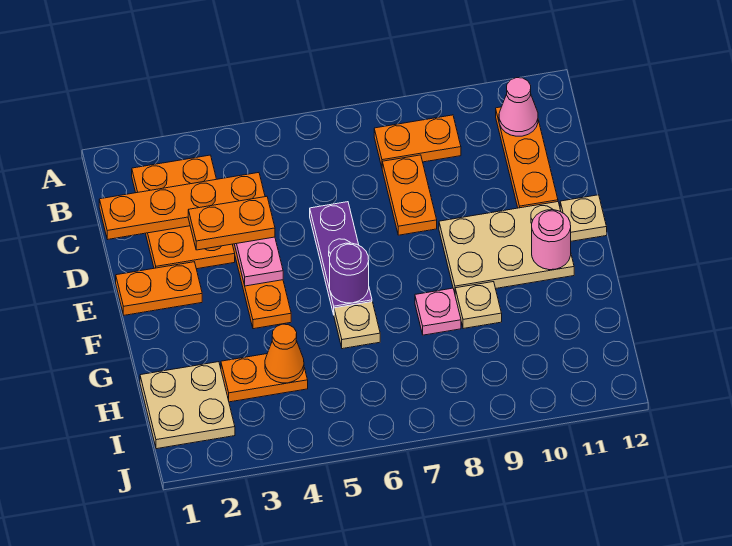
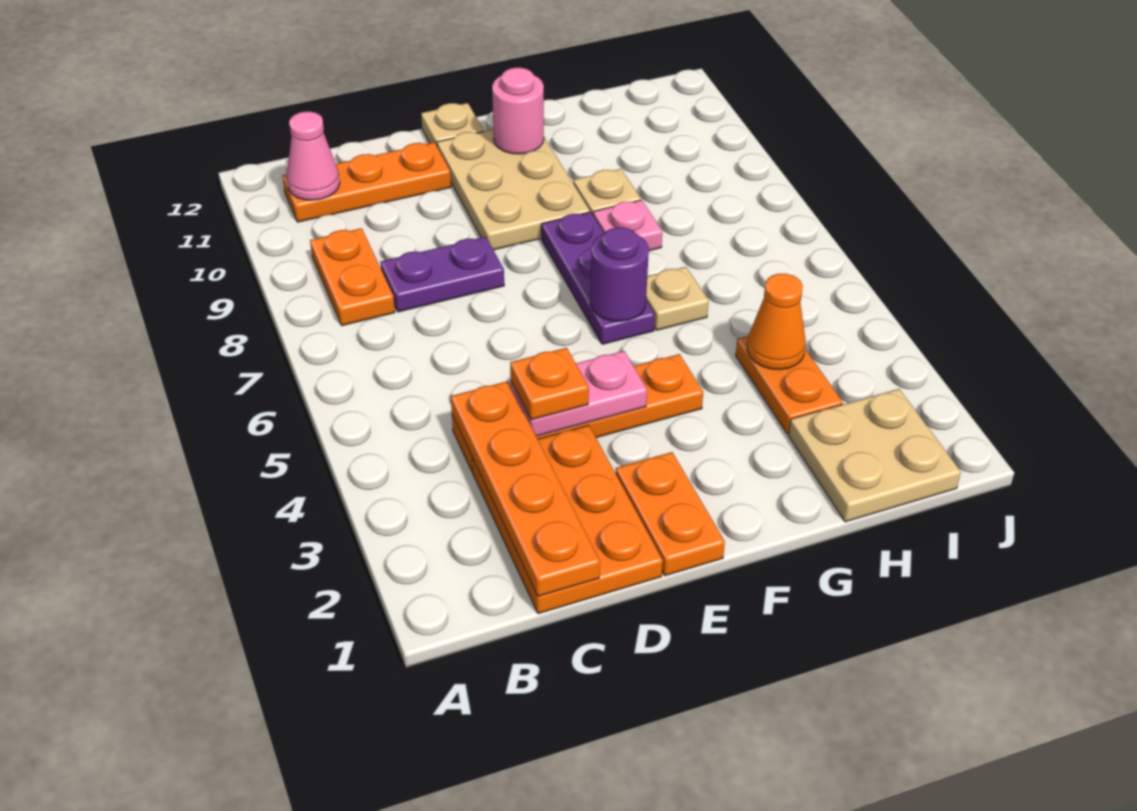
orange 2x3 plate [132,155,235,269] -> orange 2x3 plate turned to [472,425,663,614]
orange 1x2 plate [382,155,437,235] -> purple 1x2 plate [380,237,504,312]
orange 1x2 plate [188,196,275,250] -> orange 1x1 plate [510,348,589,420]
purple 1x3 plate [310,202,372,314] -> purple 1x3 plate turned to [541,212,655,344]

